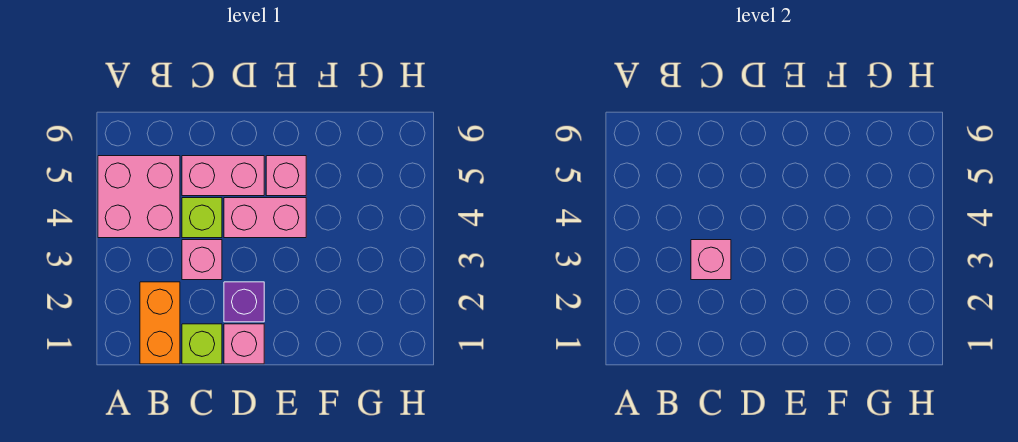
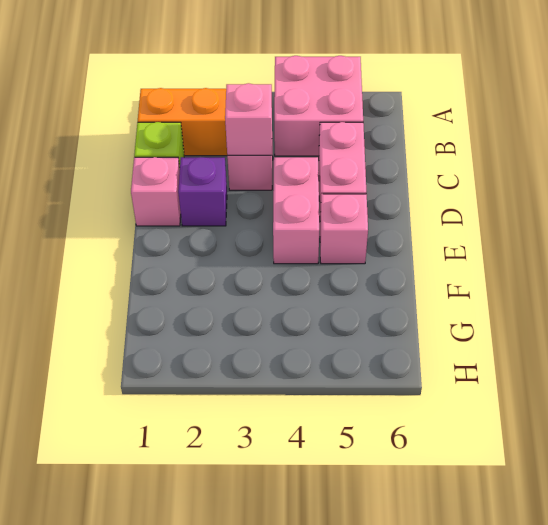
lime 1x1 brick [182,198,222,238] -> none

